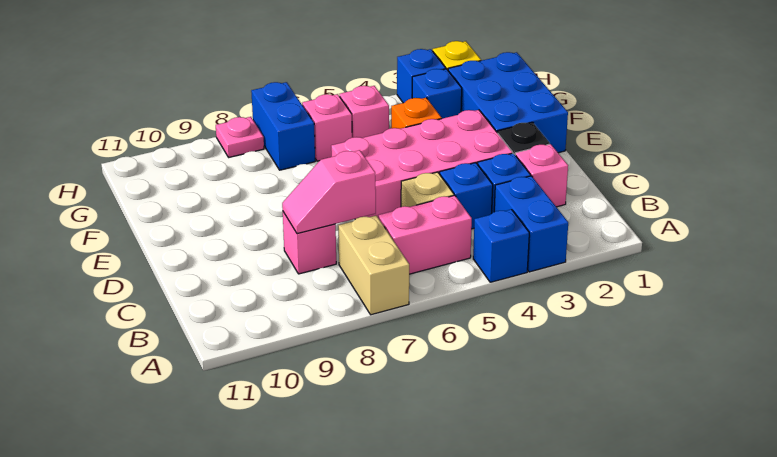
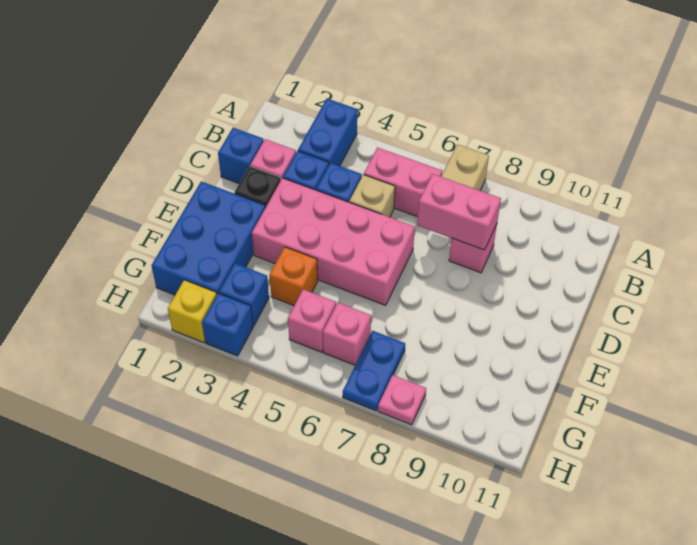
blue 1x1 brick [473,209,529,282] -> blue 1x1 brick moved to [218,128,264,183]
pink 1x2 slope [282,150,376,234] -> pink 1x2 brick [417,174,501,250]
blue 1x2 brick [251,82,315,170] -> blue 1x2 plate [343,331,405,411]

